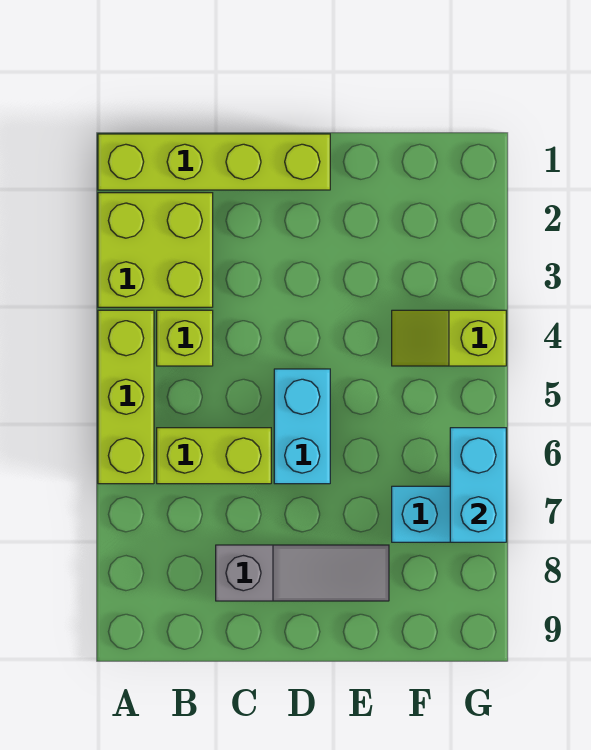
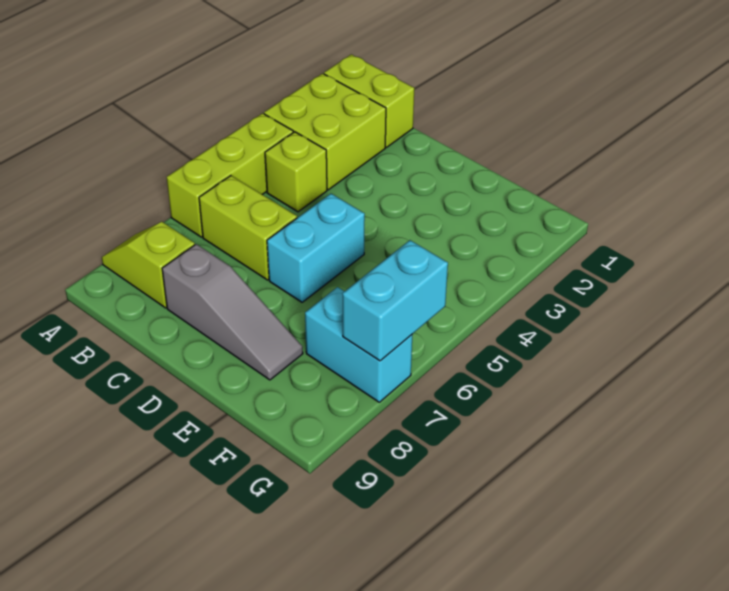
lime 1x4 brick [98,134,330,190] -> lime 1x2 brick [324,54,414,147]
lime 1x2 slope [392,310,506,366] -> lime 1x2 slope moved to [102,222,195,308]

